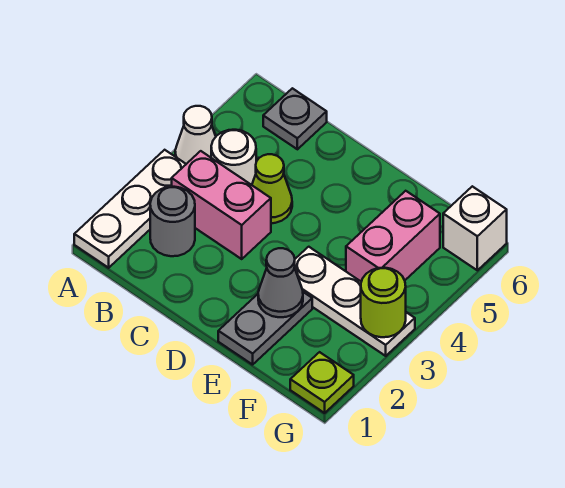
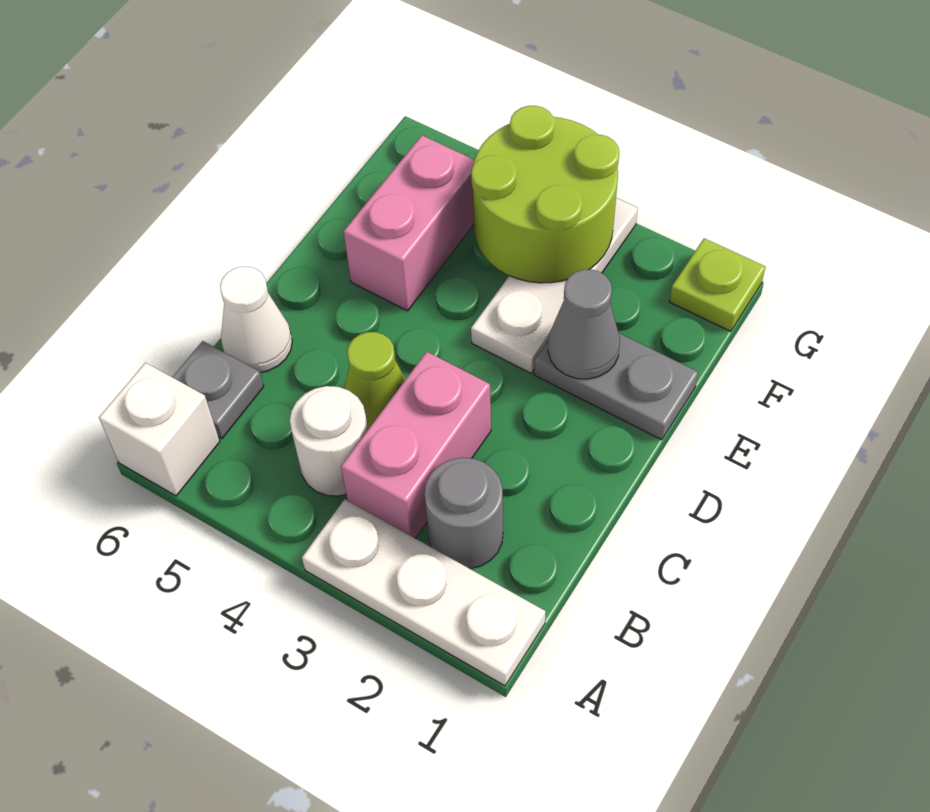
white 1x1 cone [175,106,216,164] -> white 1x1 cone moved to [220,267,292,373]
pink 1x2 brick [346,191,440,282] -> pink 1x2 brick turned to [343,135,474,311]
lime 1x1 round brick [361,268,406,337] -> lime 2x2 round brick [471,106,619,283]
white 1x1 brick [443,186,507,270] -> white 1x1 brick moved to [99,363,220,496]

